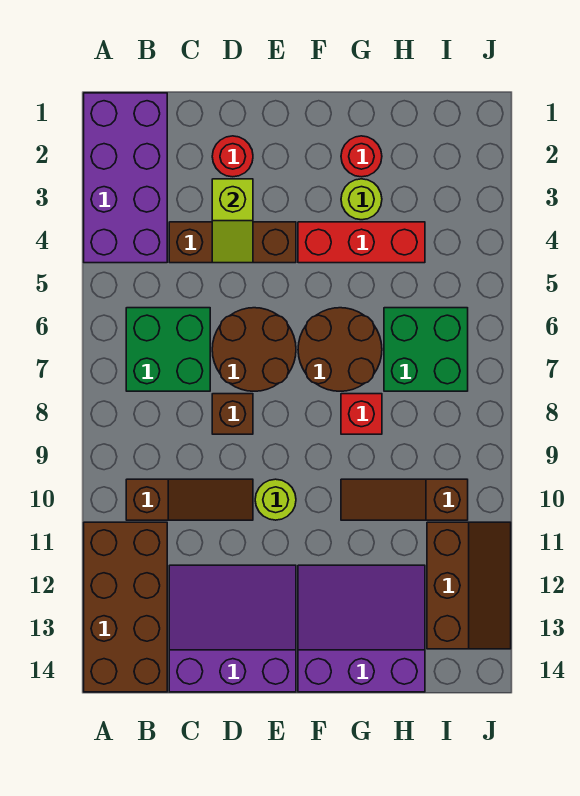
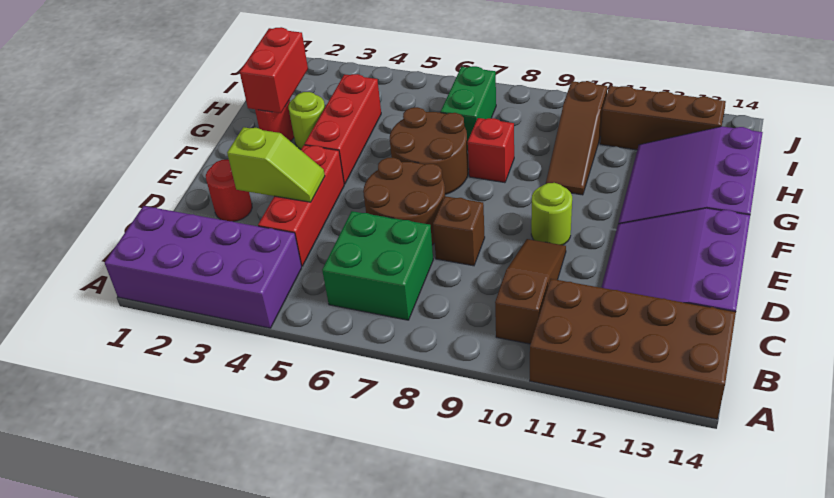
brown 1x3 brick [169,222,296,263] -> red 1x3 brick [258,145,344,266]
none -> red 1x2 brick [240,27,308,113]
green 2x2 brick [384,308,468,391] -> green 1x2 brick [441,66,496,146]

